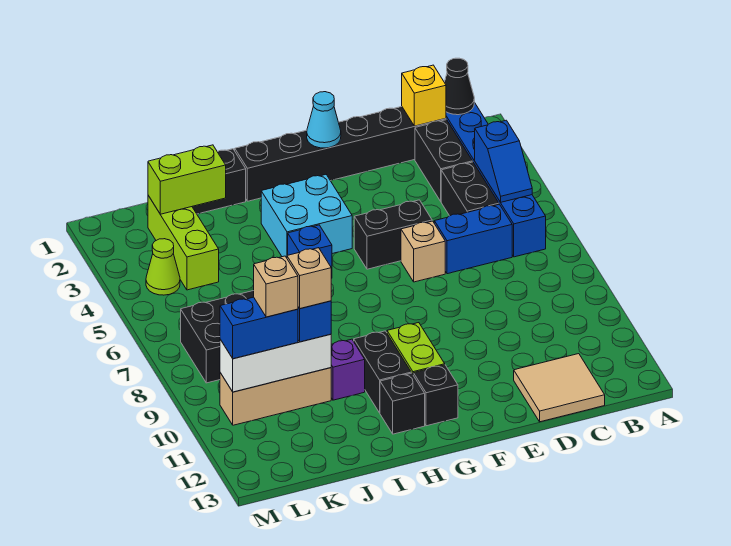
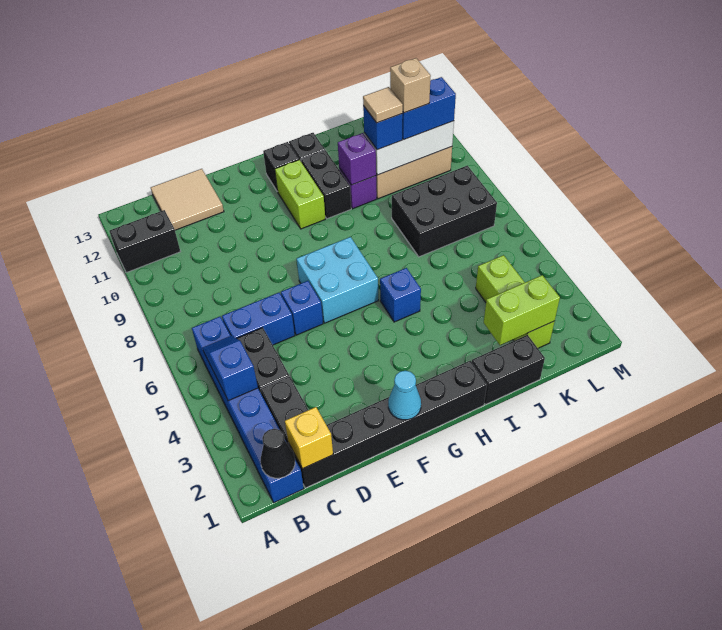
black 1x2 brick [354,200,432,269] -> black 1x2 brick moved to [109,210,181,273]
tan 1x1 brick [401,221,445,282] -> blue 1x1 brick [281,281,323,335]
cyan 2x2 brick [261,175,352,258] -> cyan 2x2 brick moved to [297,237,378,323]
none -> purple 1x1 brick [338,133,376,185]
tan 1x1 brick [287,248,331,309] -> tan 1x1 tile [363,87,403,123]
lime 1x1 cone [146,239,180,295] -> none

